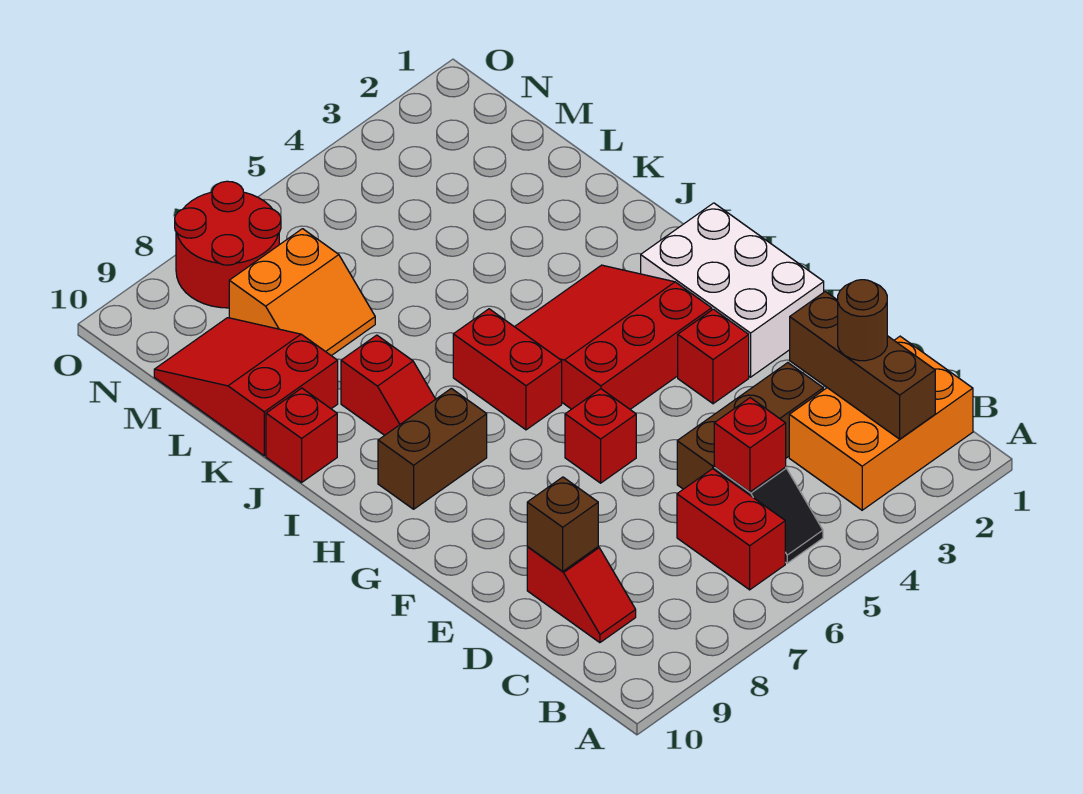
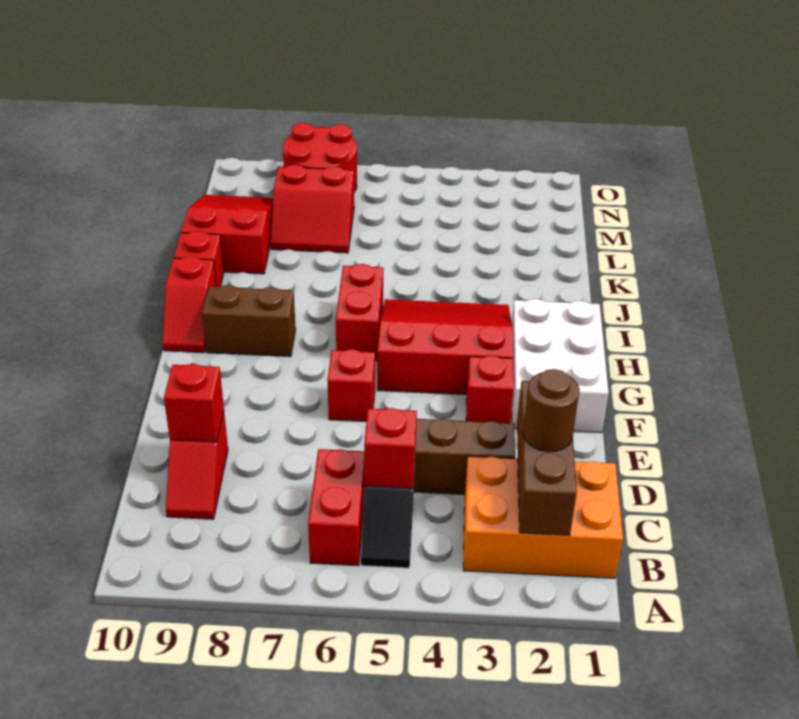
brown 1x1 brick [527,477,598,571] -> red 1x1 brick [164,364,224,442]
red 1x2 slope [341,335,436,435] -> red 1x2 slope moved to [162,256,216,353]
orange 2x2 slope [229,229,375,356] -> red 2x2 slope [271,165,354,253]

